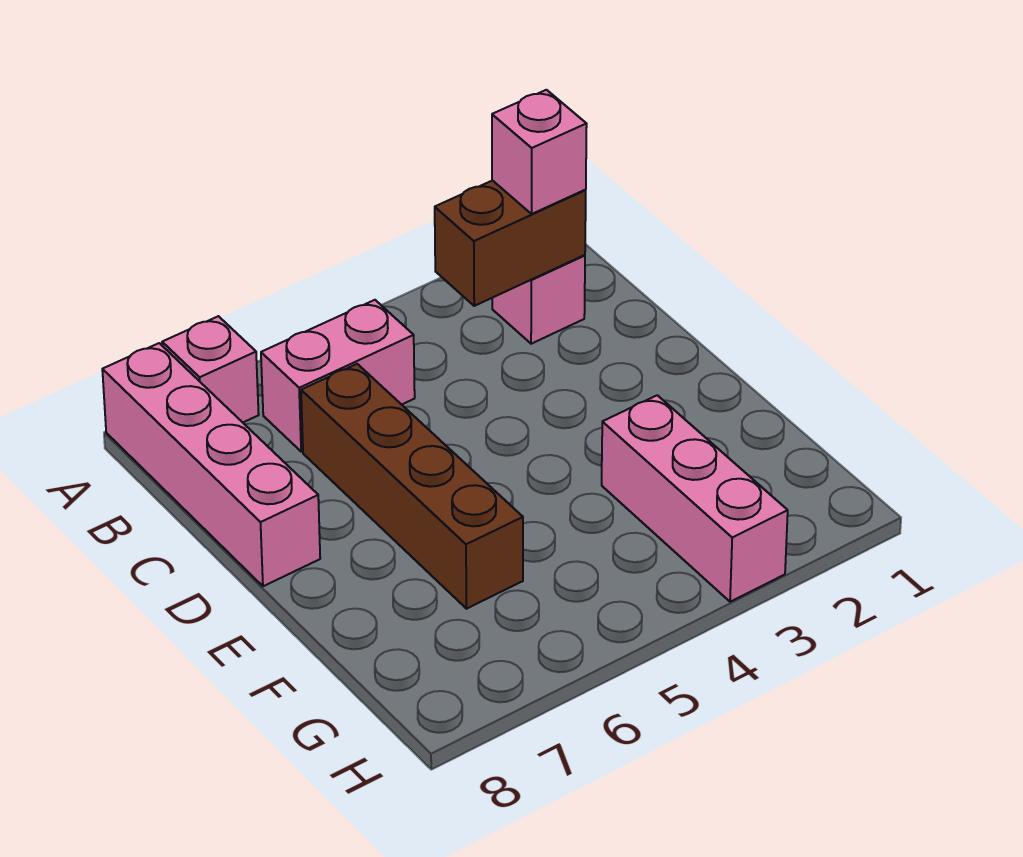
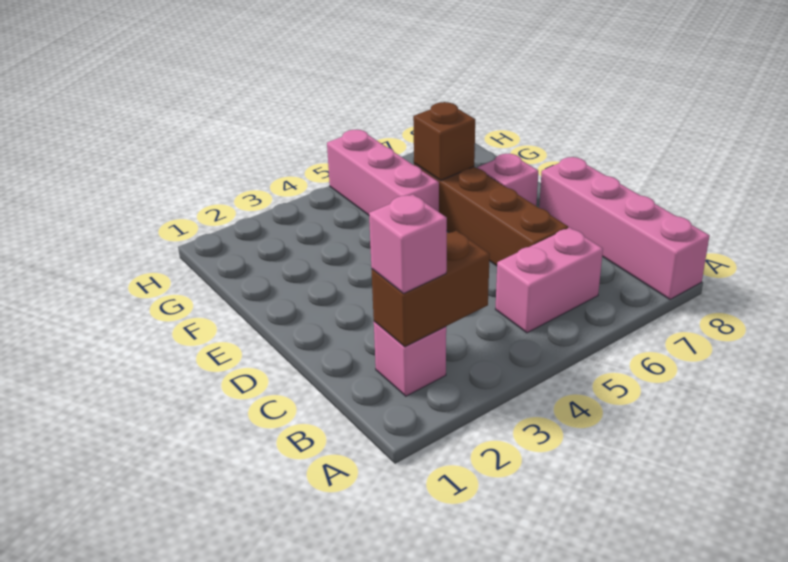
pink 1x1 brick [162,316,259,422] -> pink 1x1 brick moved to [477,154,538,206]
pink 1x3 brick [602,395,788,602] -> pink 1x3 brick moved to [327,130,439,215]
none -> brown 1x1 brick [413,102,475,180]

